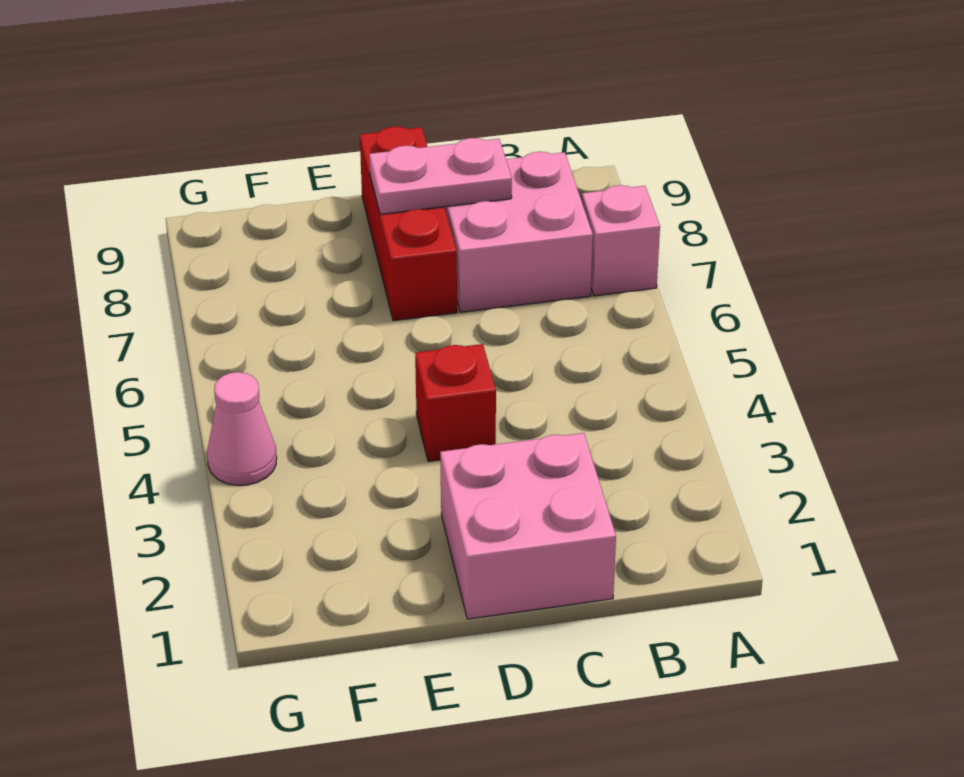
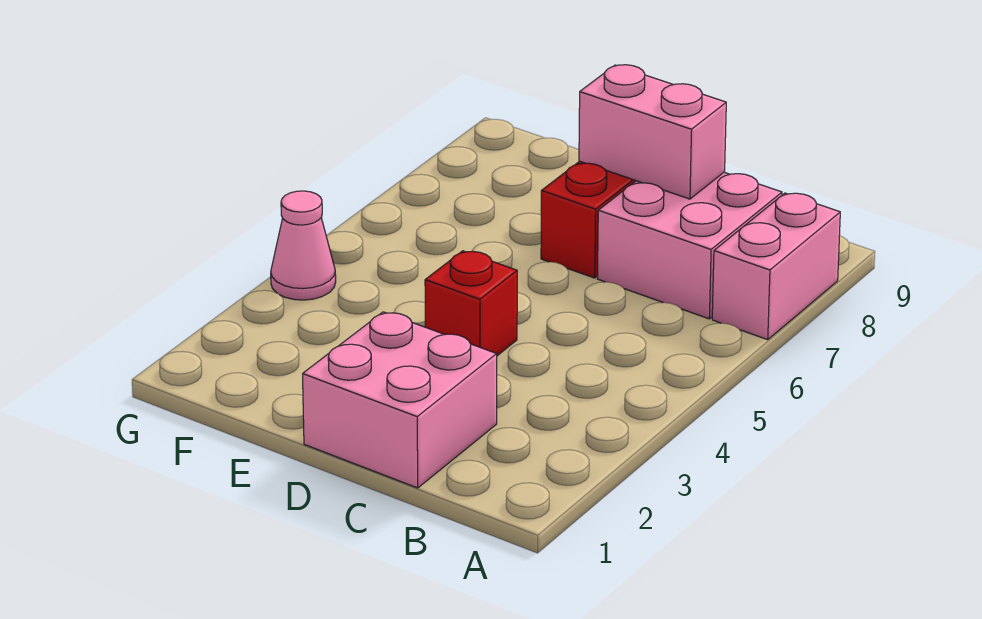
pink 1x1 brick [582,185,660,296] -> pink 1x2 brick [712,193,840,340]
pink 1x2 plate [369,138,512,214] -> pink 1x2 brick [579,65,726,199]

